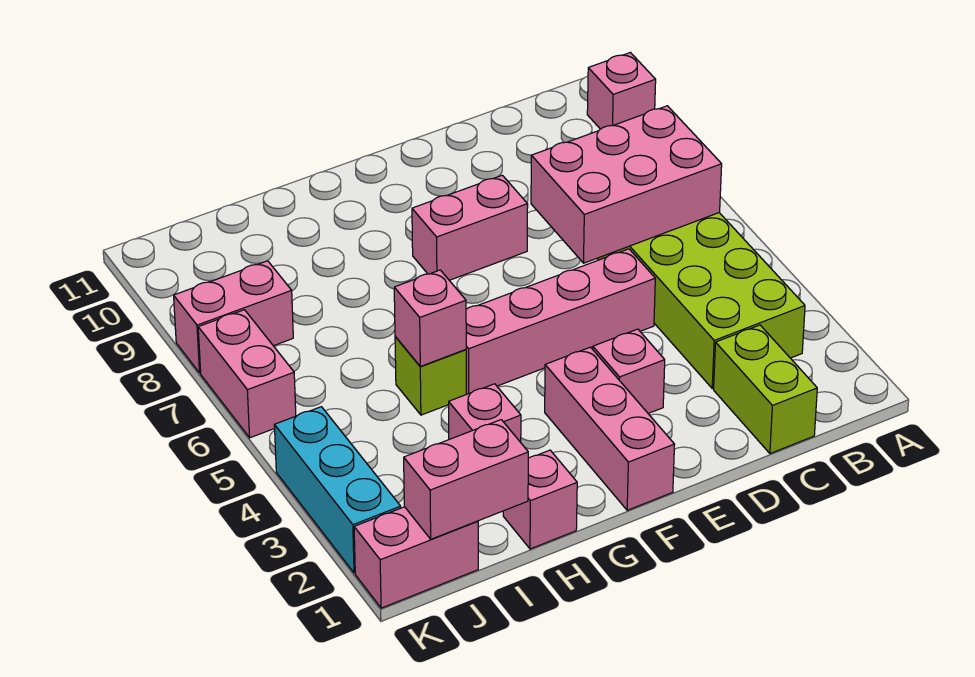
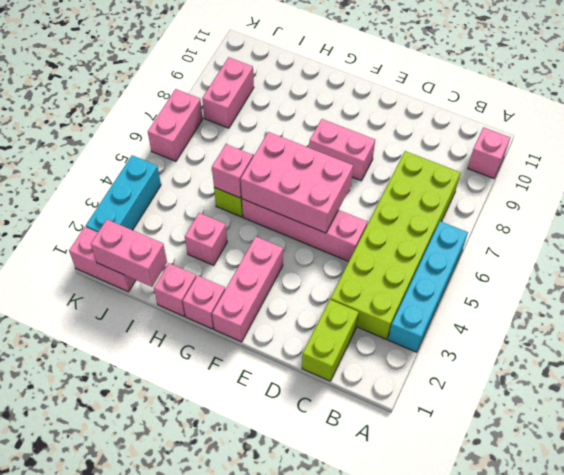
none -> cyan 1x4 brick [388,221,468,352]
pink 2x3 brick [531,106,722,263] -> pink 2x3 brick moved to [241,132,353,233]
pink 1x1 brick [593,329,665,413] -> pink 1x1 brick moved to [183,276,225,329]
pink 1x2 brick [174,261,293,373] -> pink 1x2 brick turned to [202,57,254,128]

